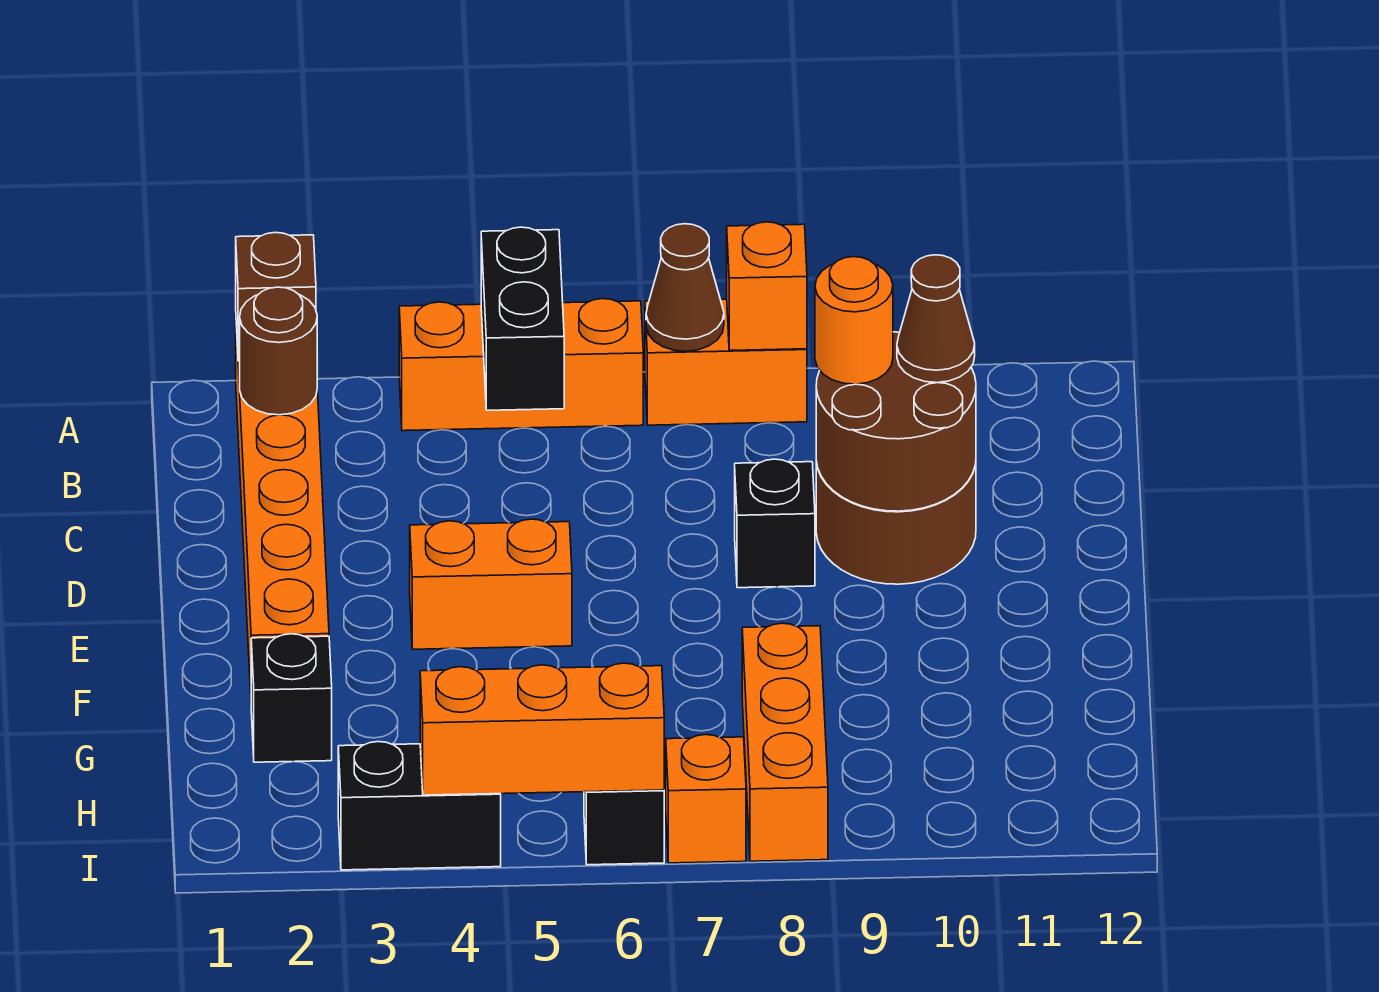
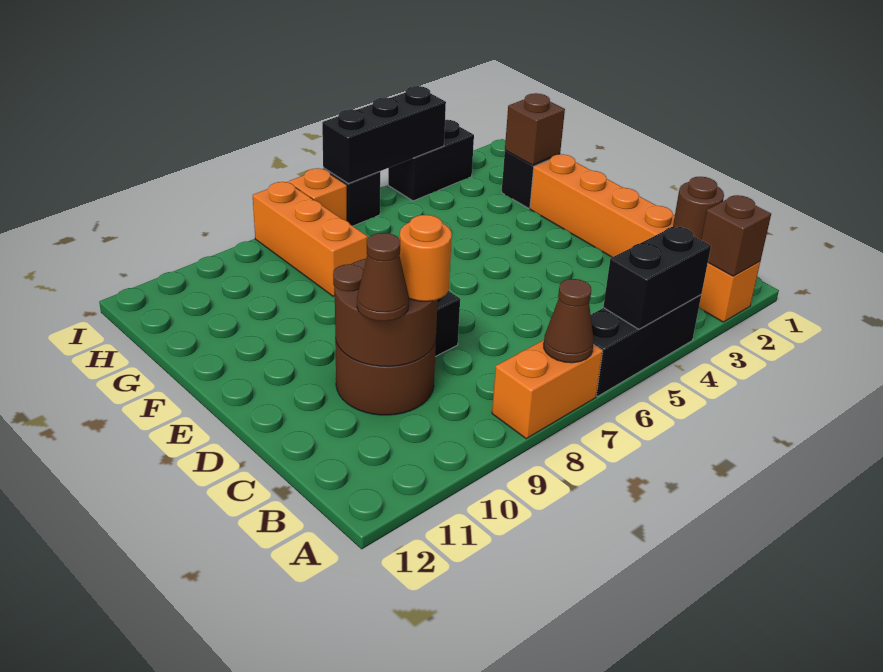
orange 1x3 brick [399,299,643,431] -> black 1x3 brick [591,295,701,396]
black 1x2 brick [481,227,564,410] -> black 1x2 brick turned to [603,226,711,329]
orange 1x1 brick [727,222,807,350] -> none
orange 1x2 brick [410,519,572,649] -> none
none -> brown 1x1 brick [505,93,565,165]
orange 1x3 brick [420,663,664,795] -> black 1x3 brick [322,86,446,183]

